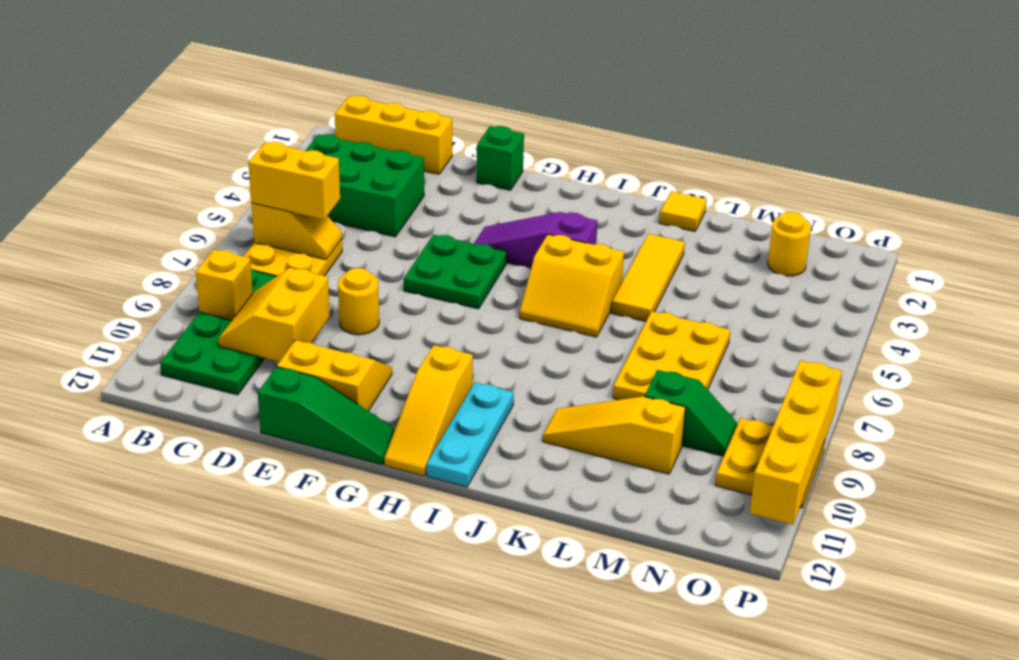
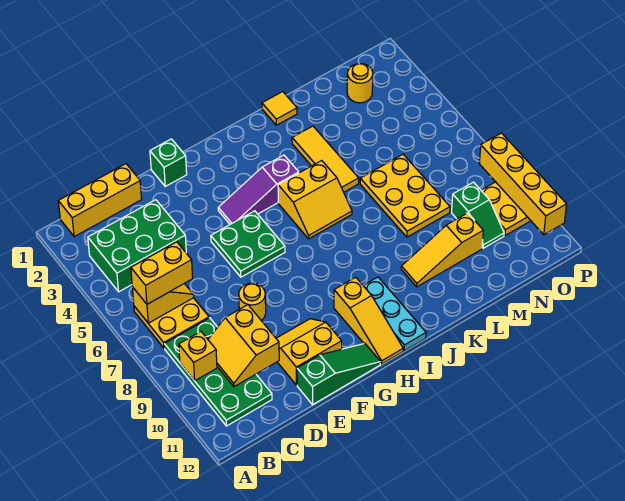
green 1x2 slope [645,370,738,456] -> green 1x2 slope turned to [452,182,504,248]

